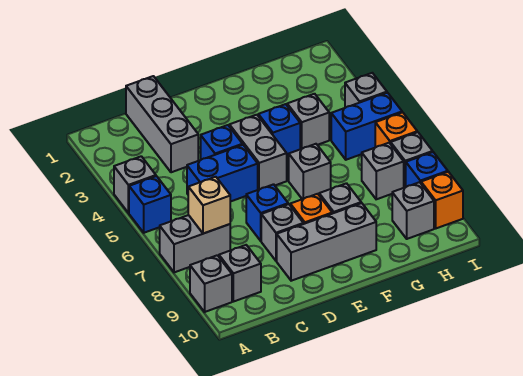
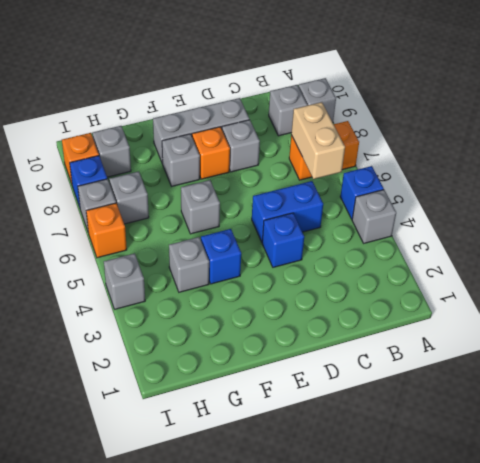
grey 1x2 brick [160,215,230,272] -> orange 1x2 brick [289,121,359,180]
tan 1x1 brick [188,177,230,234] -> tan 1x2 brick [291,102,345,179]
grey 1x3 brick [126,76,198,172] -> none
blue 1x1 brick [246,184,288,241] -> none
grey 1x2 brick [229,115,287,190] -> none
blue 1x2 brick [331,93,402,160] -> none

